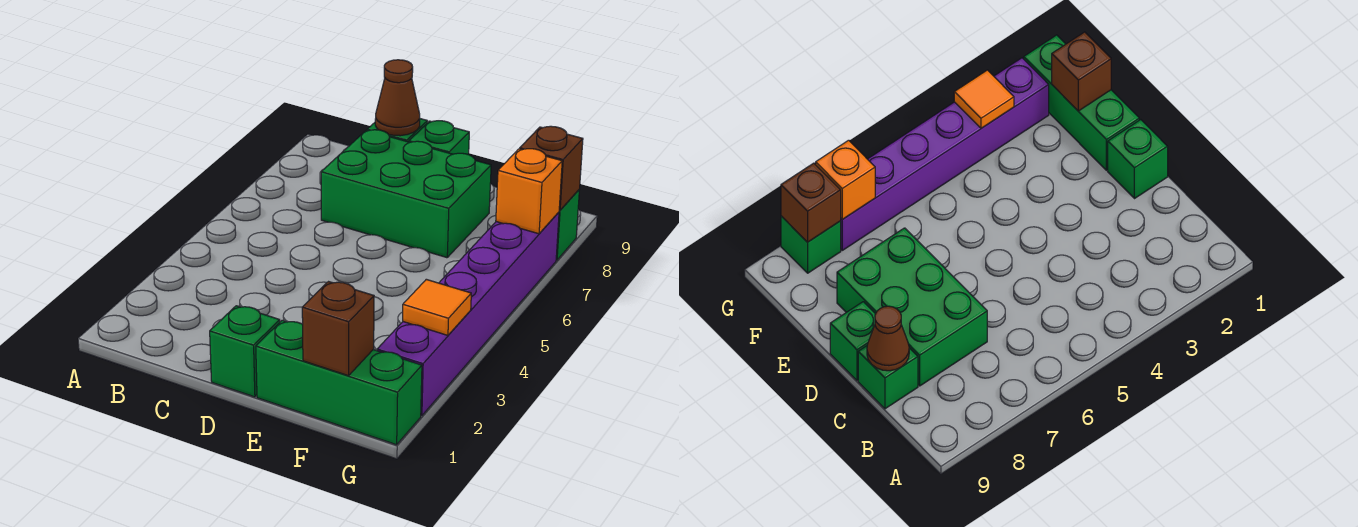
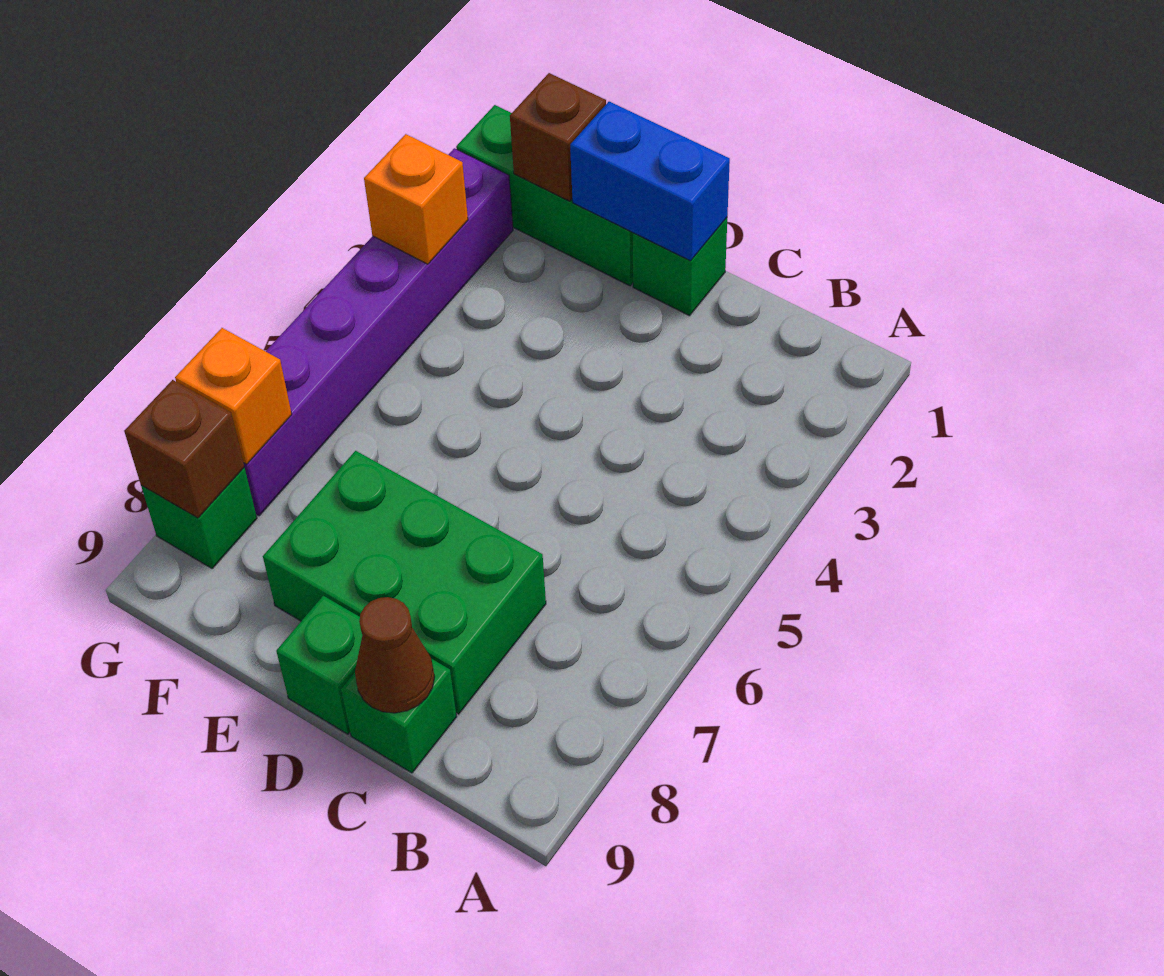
none -> blue 1x2 brick [570,102,730,261]
orange 1x1 tile [403,279,471,335] -> orange 1x1 brick [364,134,468,264]

